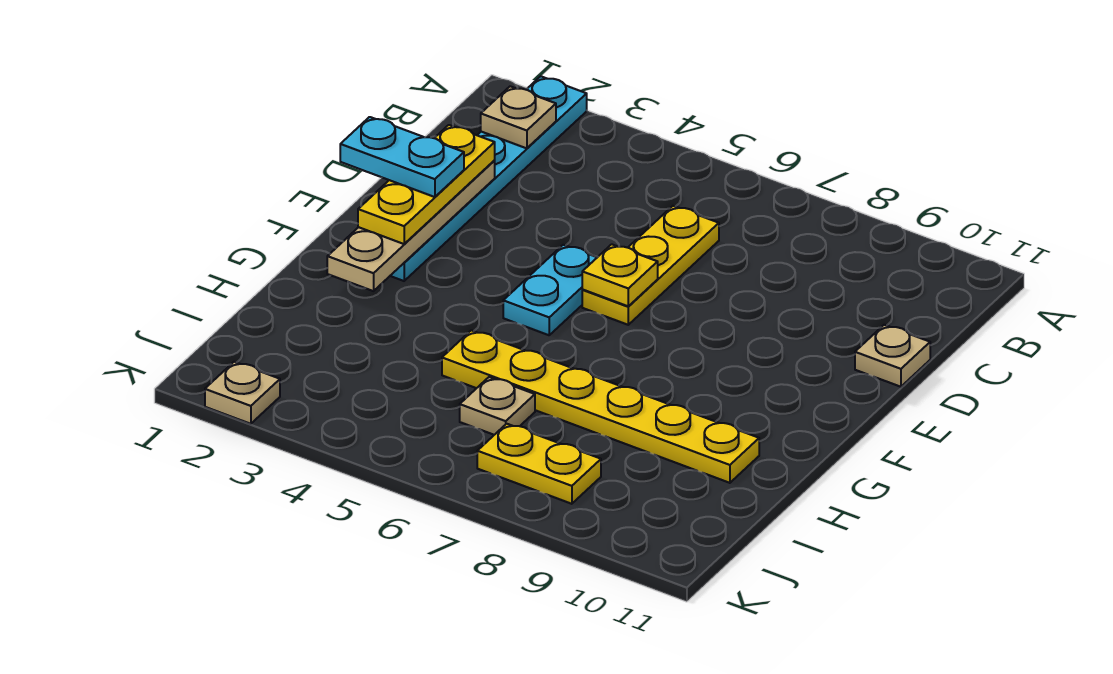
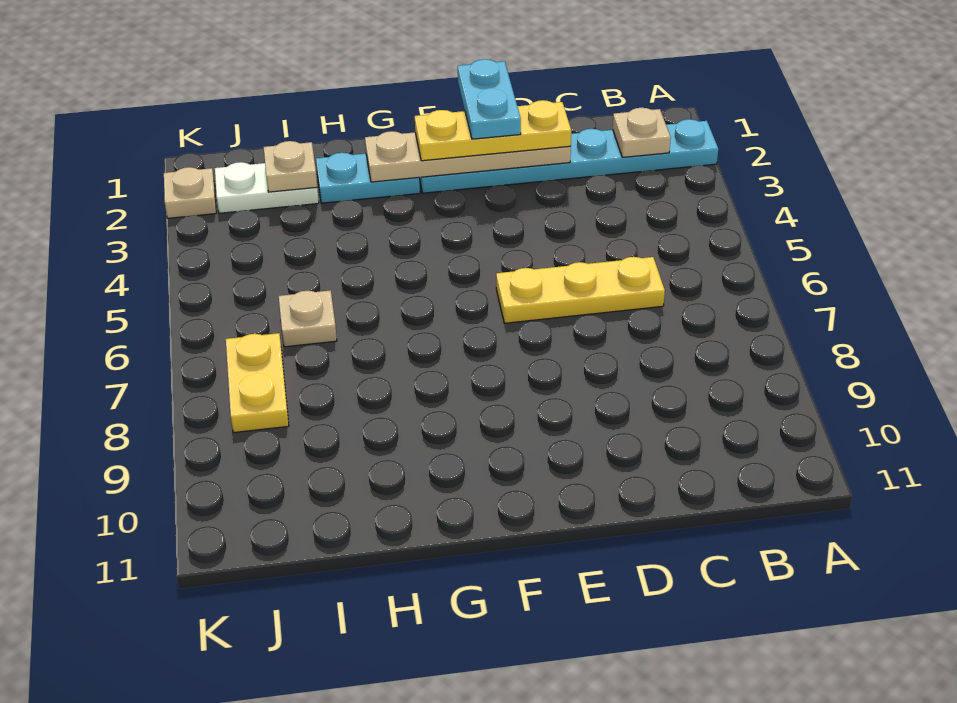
tan 1x1 plate [855,325,930,387] -> tan 1x1 plate moved to [264,141,317,192]
cyan 1x2 plate [503,245,597,335] -> cyan 1x2 plate moved to [316,153,420,203]
yellow 1x1 plate [582,244,658,306] -> none
yellow 1x6 plate [442,330,759,483] -> none
none -> white 1x2 plate [215,162,319,213]

